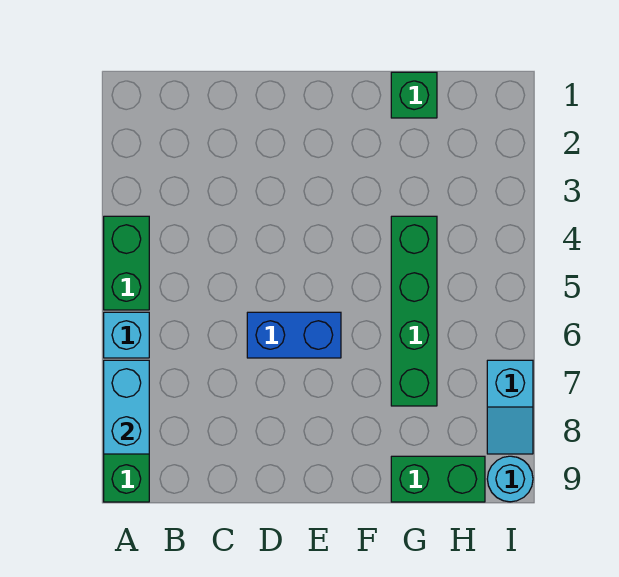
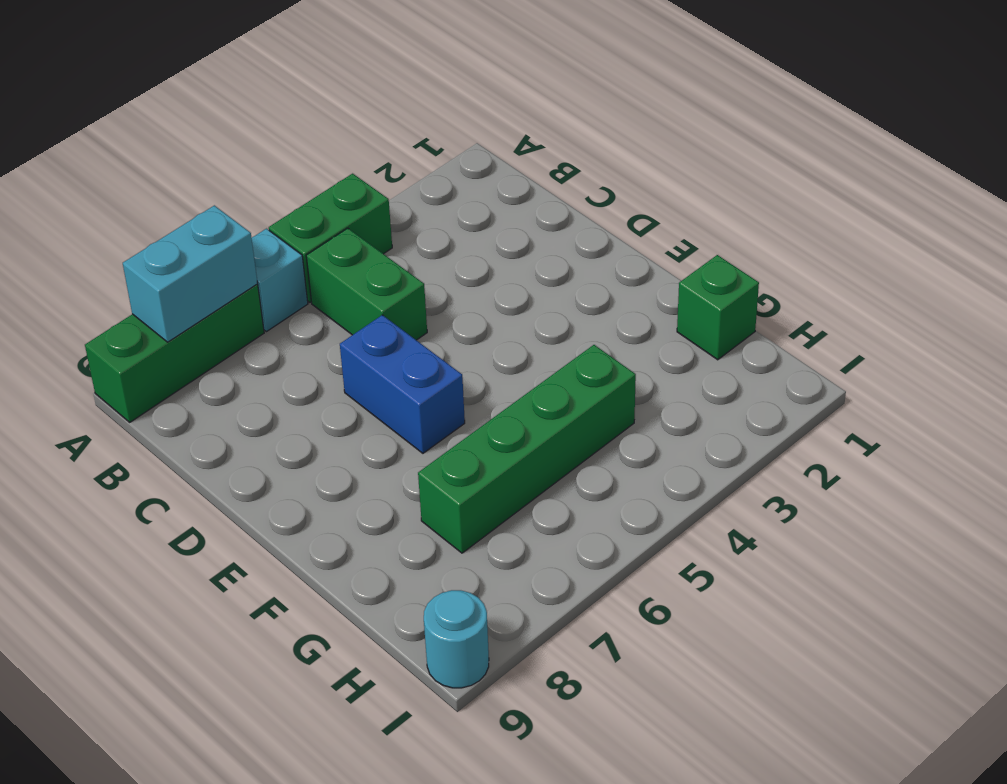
green 1x2 brick [391,456,485,502] -> green 1x2 brick moved to [306,228,427,340]
cyan 1x2 slope [487,360,533,454] -> none

